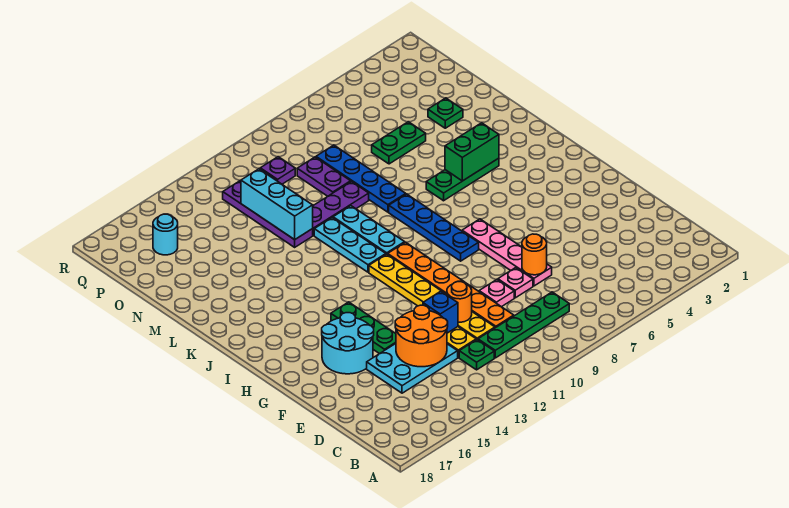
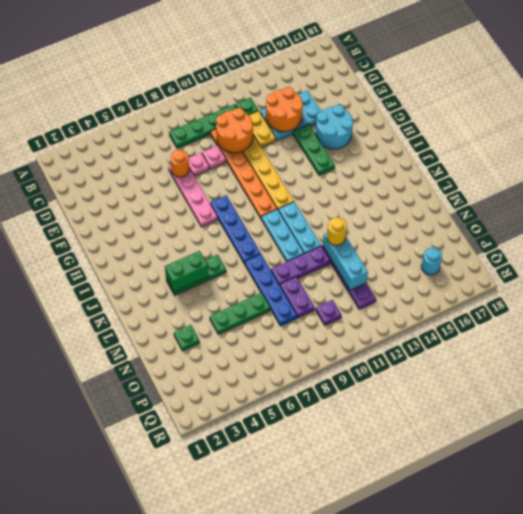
orange 1x1 round brick [447,282,472,322] -> orange 2x2 round brick [216,108,253,153]
blue 1x1 brick [423,291,458,333] -> none
none -> yellow 1x1 round brick [327,217,347,245]
green 1x2 plate [372,122,426,164] -> green 1x3 plate [210,293,270,334]

